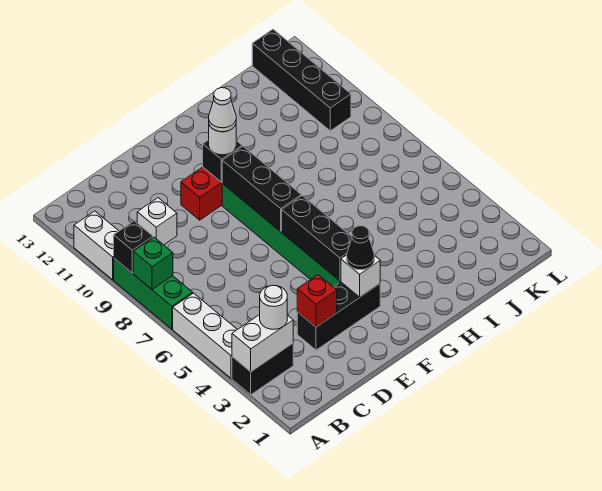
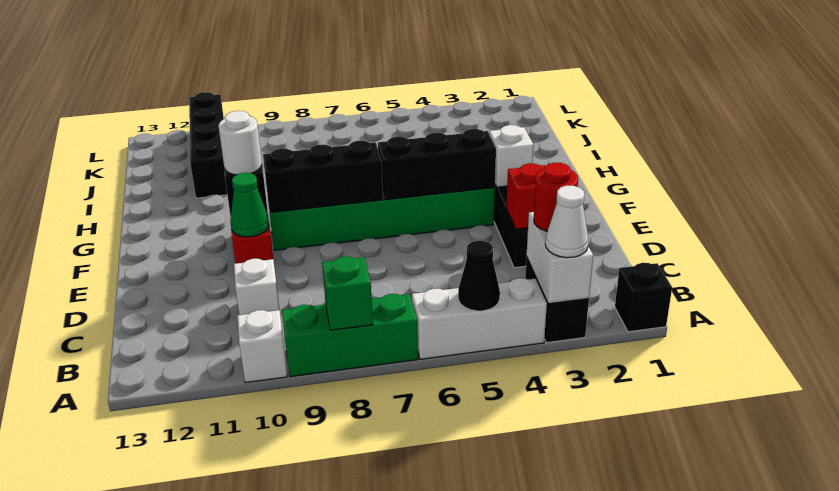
black 1x1 brick [114,221,153,273] -> black 1x1 brick moved to [615,263,672,332]
white 1x2 brick [74,211,118,280] -> white 1x1 brick [237,310,287,383]
white 1x1 round brick [260,285,287,329] -> red 1x1 round brick [534,163,578,231]
none -> green 1x1 cone [230,173,269,237]
black 1x1 cone [347,226,375,270] -> black 1x1 cone moved to [458,241,500,311]
white 1x1 cone [209,88,236,132] -> white 1x1 cone moved to [545,186,588,258]
black 1x4 brick [252,29,351,131] -> black 1x4 brick turned to [189,92,227,198]

